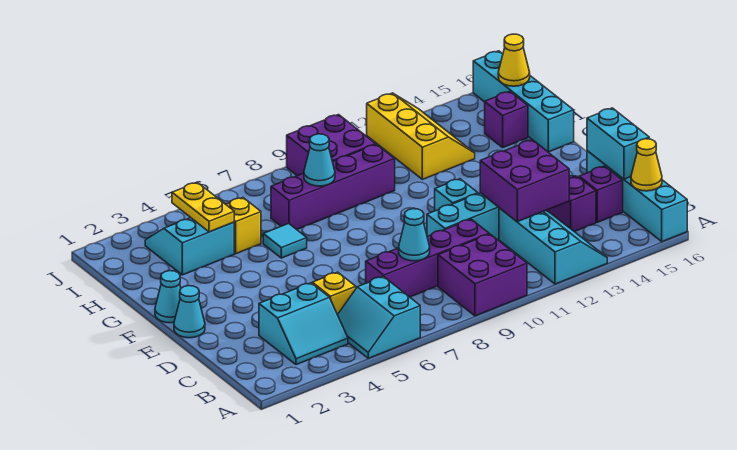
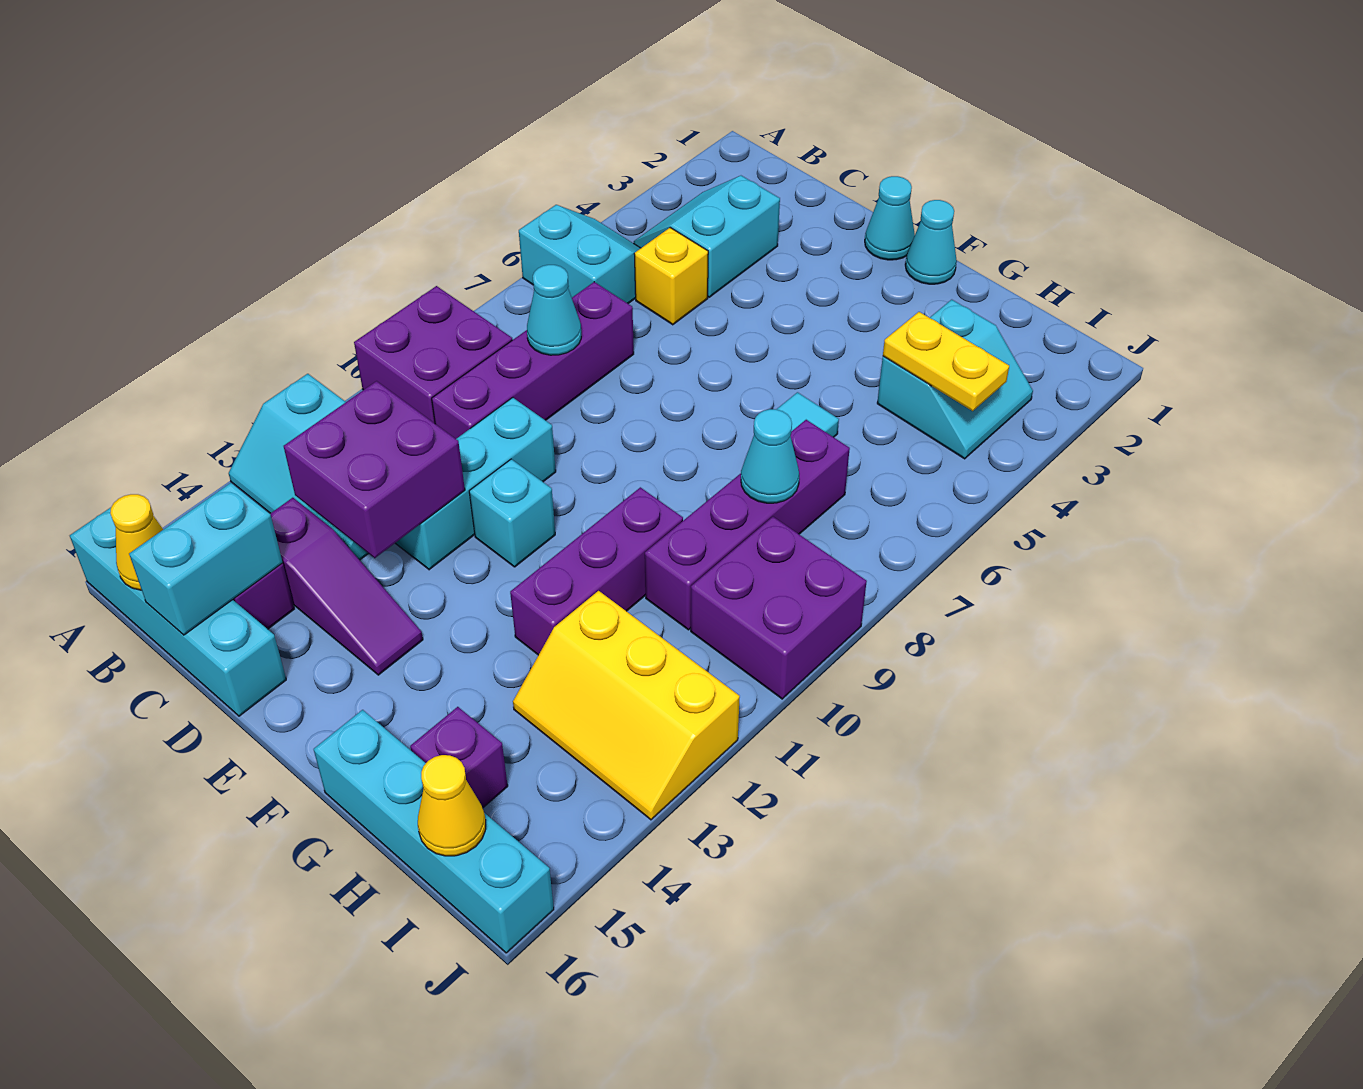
cyan 1x2 brick [587,108,649,179] -> cyan 1x2 brick turned to [129,483,283,635]
none -> purple 1x3 brick [510,487,683,655]
yellow 1x1 brick [226,198,261,254] -> none

